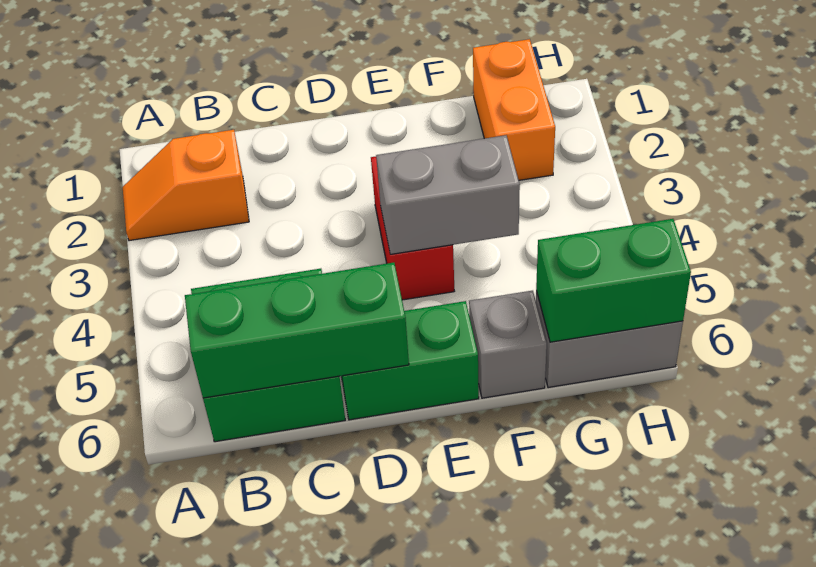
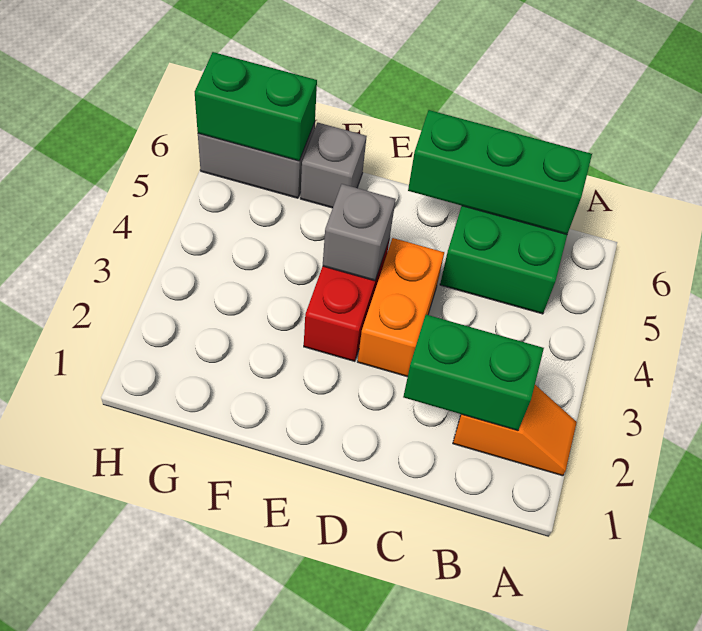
green 1x2 brick [341,301,479,420] -> green 1x2 brick moved to [403,315,544,431]
grey 1x2 brick [376,135,520,254] -> grey 1x1 brick [323,184,396,281]
orange 1x2 brick [473,39,555,180] -> orange 1x2 brick moved to [358,238,444,377]

